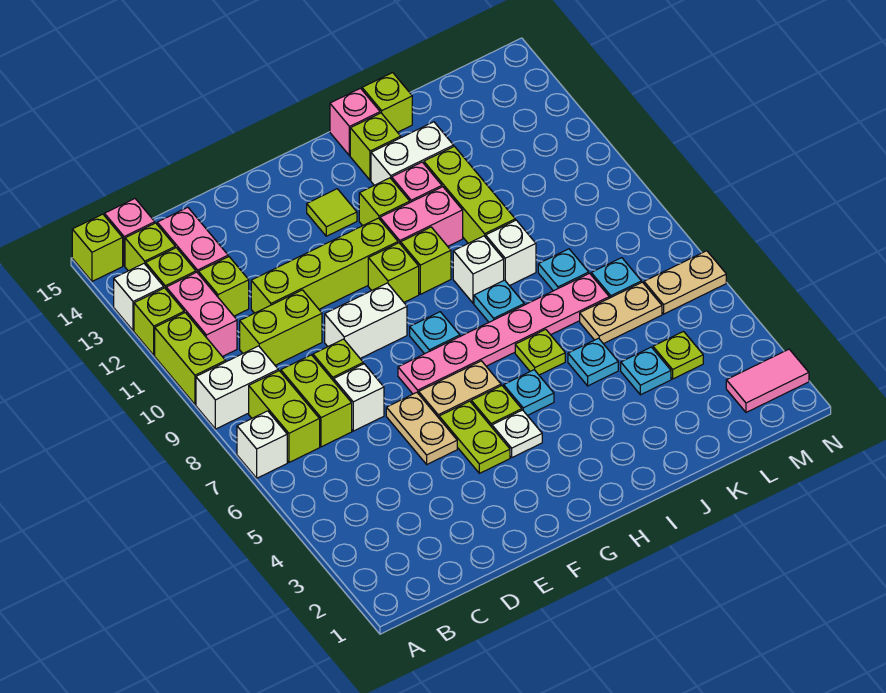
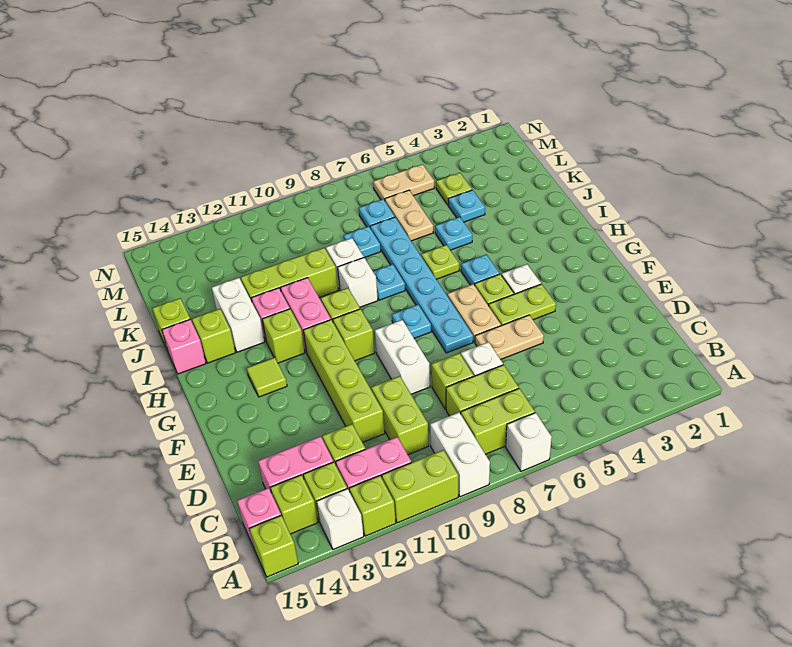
pink 1x6 plate [398,273,609,394] -> cyan 1x6 plate [370,217,473,353]
pink 1x2 tile [726,349,809,412] -> none
tan 1x2 plate [644,251,726,314] -> tan 1x2 plate turned to [373,164,434,200]

